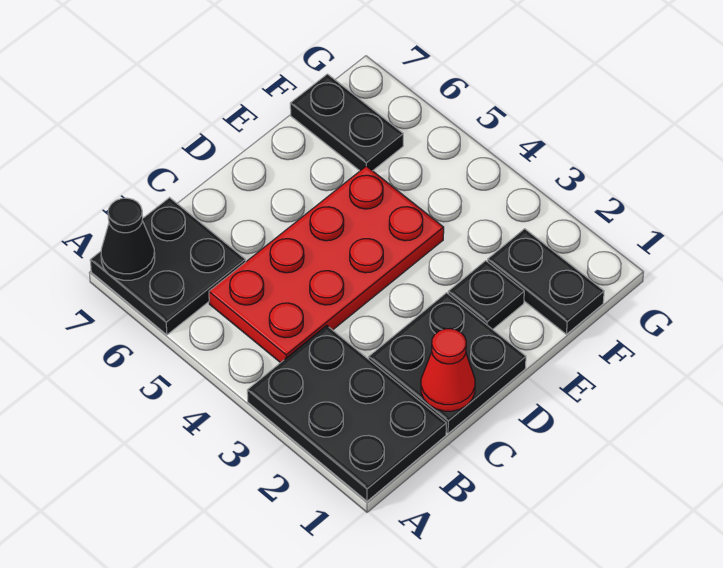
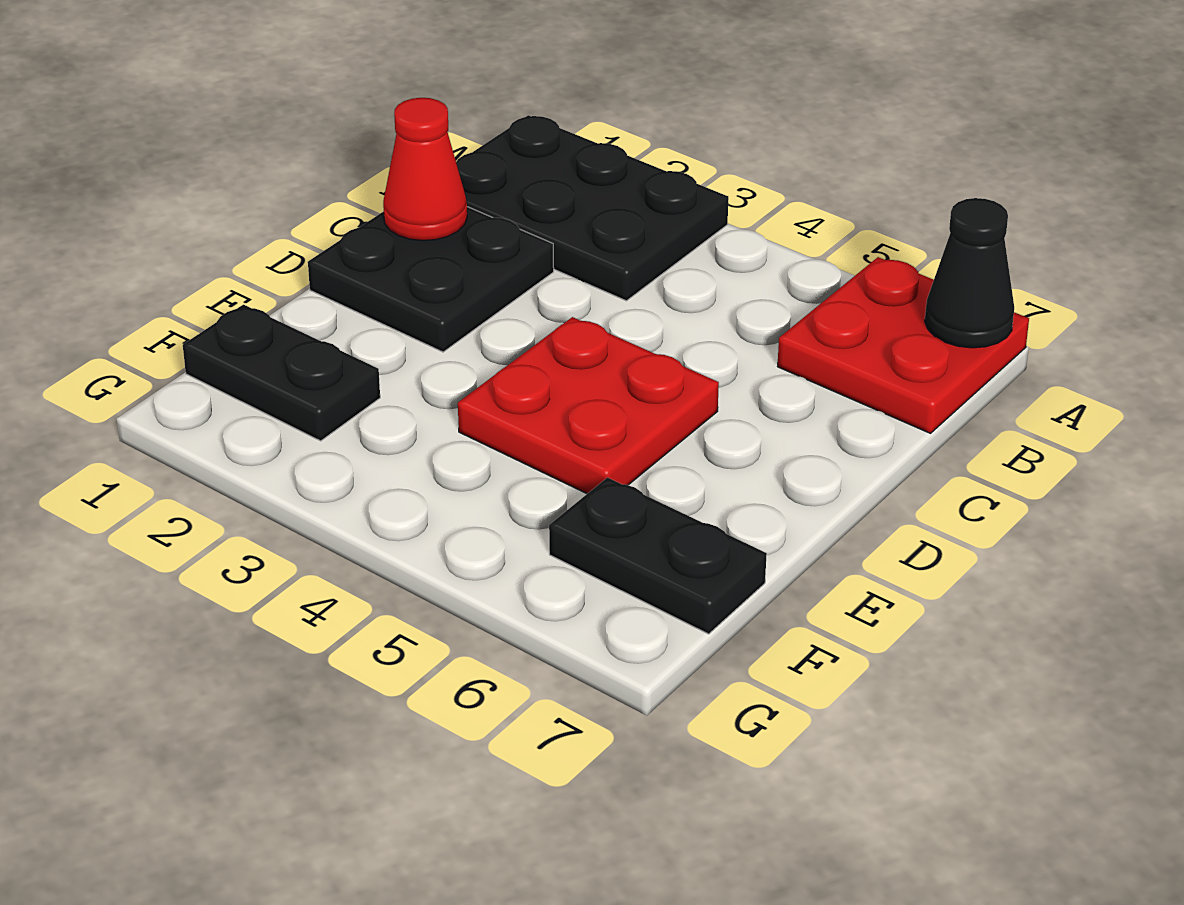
black 2x2 plate [90,198,246,335] -> red 2x2 plate [778,257,1029,433]
red 2x4 plate [209,166,444,363] -> red 2x2 plate [458,317,719,494]
black 1x1 plate [448,261,524,329] -> none

